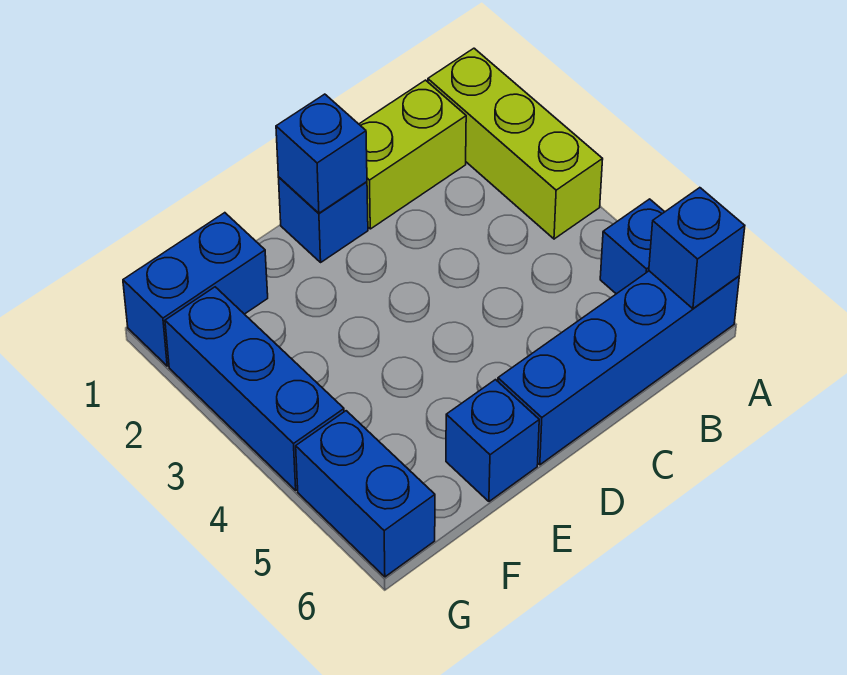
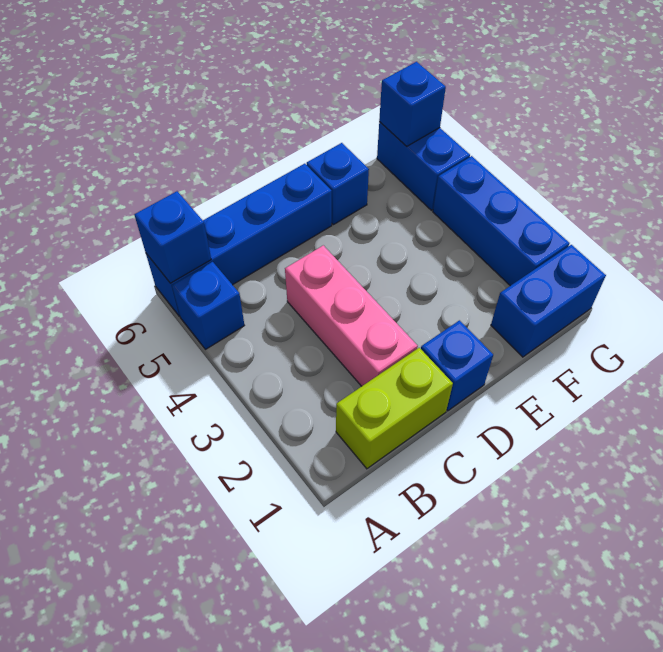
lime 1x3 brick [428,48,603,239] -> none
none -> pink 1x3 brick [285,245,418,386]
blue 1x1 brick [276,94,367,213] -> blue 1x1 brick moved to [379,62,446,146]

